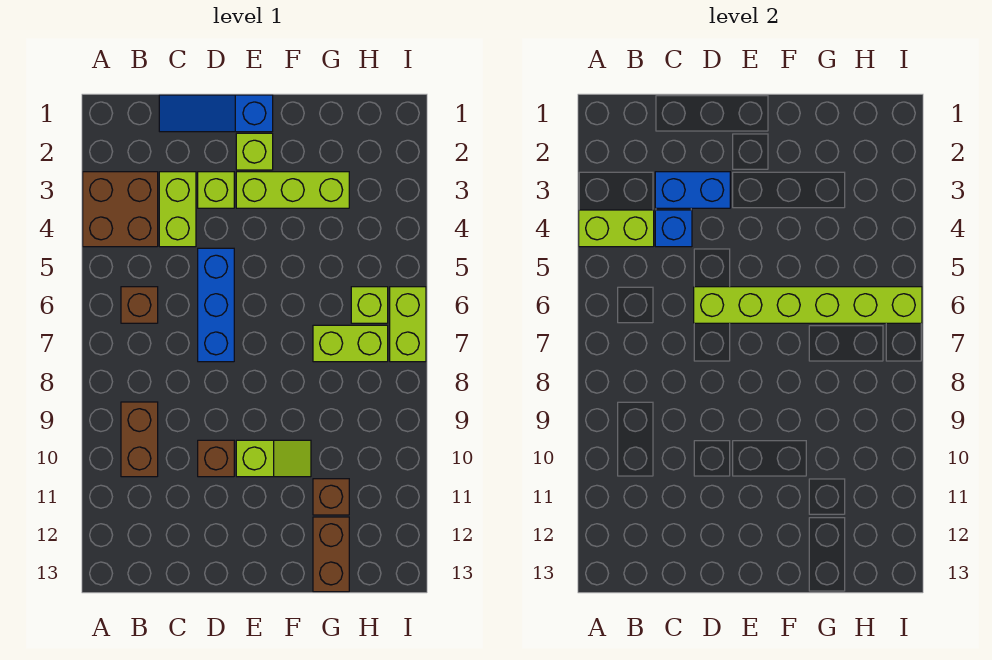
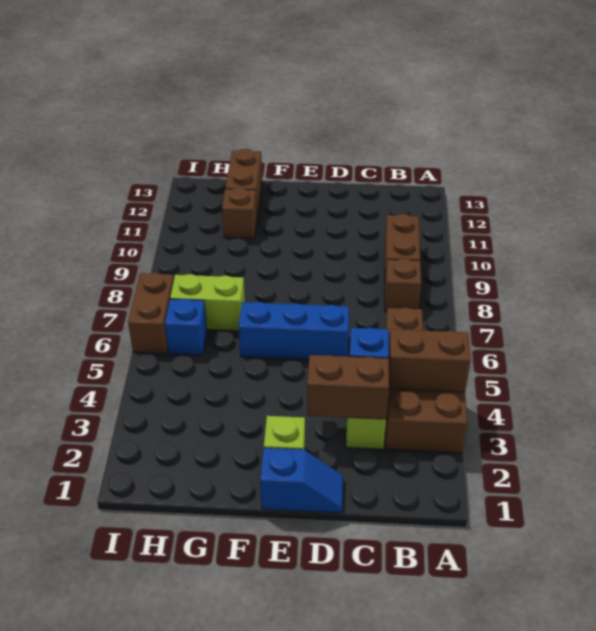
lime 1x2 brick [579,210,654,247] -> brown 1x2 brick [389,329,471,392]
blue 1x3 slope [159,95,273,132] -> blue 1x2 slope [260,448,343,513]
blue 1x2 brick [655,172,730,208] -> brown 1x2 brick [307,355,389,419]
lime 1x1 brick [198,172,234,208] -> none
blue 1x3 brick [198,248,234,362] -> blue 1x3 brick turned to [239,302,349,360]
lime 1x6 brick [694,287,922,323] -> none
brown 1x1 brick [198,440,234,477] -> brown 1x1 brick moved to [385,258,421,312]
lime 1x3 brick [236,172,349,208] -> none
lime 1x2 slope [236,440,311,477] -> none
lime 1x1 brick [351,287,388,323] -> blue 1x1 brick [165,299,207,355]
lime 1x2 brick [390,287,426,362] -> brown 1x2 brick [128,273,174,354]

